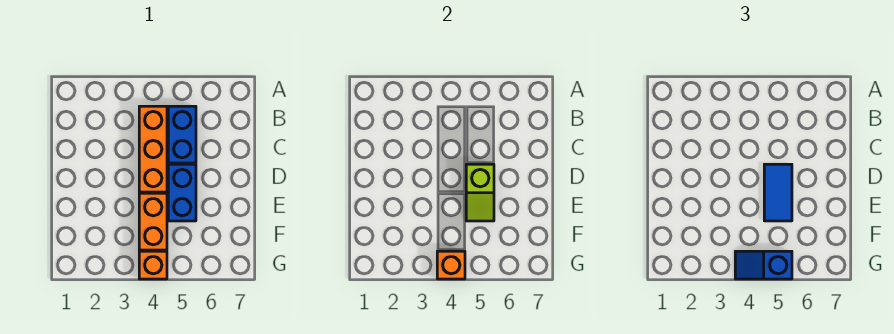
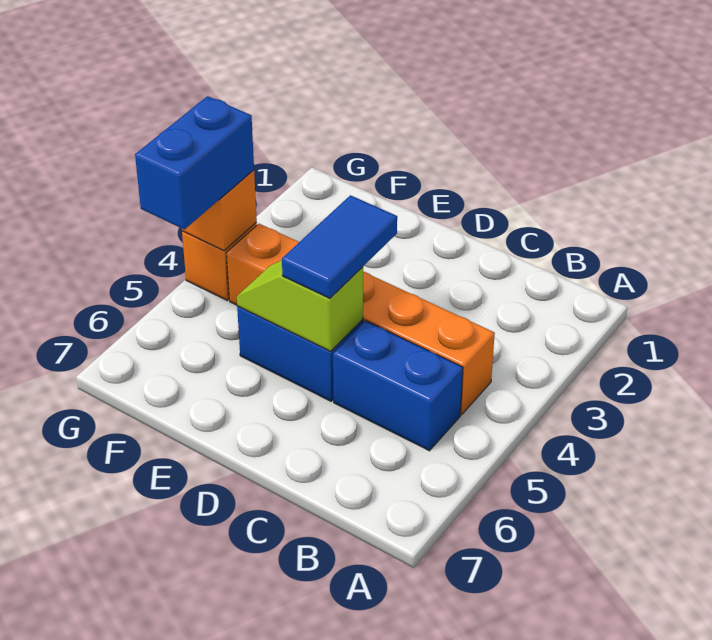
blue 1x2 tile [764,164,792,221] -> blue 1x2 tile turned to [282,195,397,298]
blue 1x2 slope [735,251,792,279] -> blue 1x2 brick [135,96,254,229]

